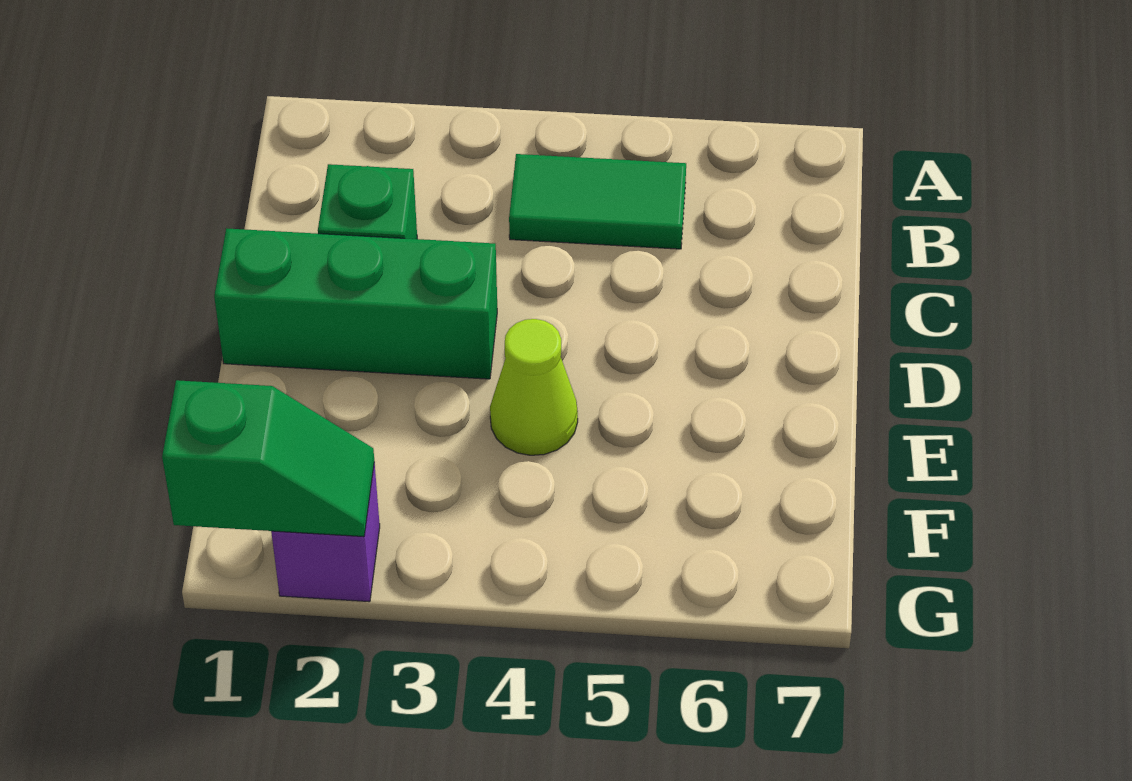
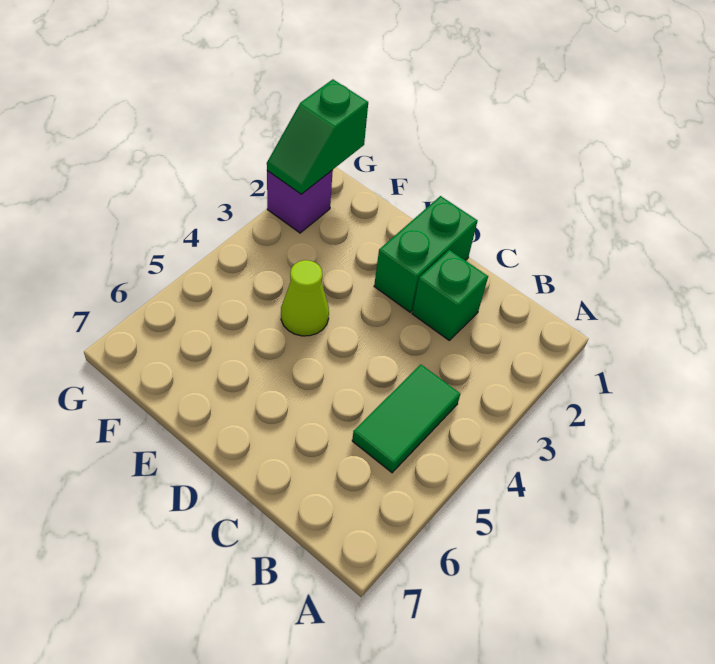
green 1x3 brick [214,228,497,379] -> green 1x2 brick [374,196,478,312]

